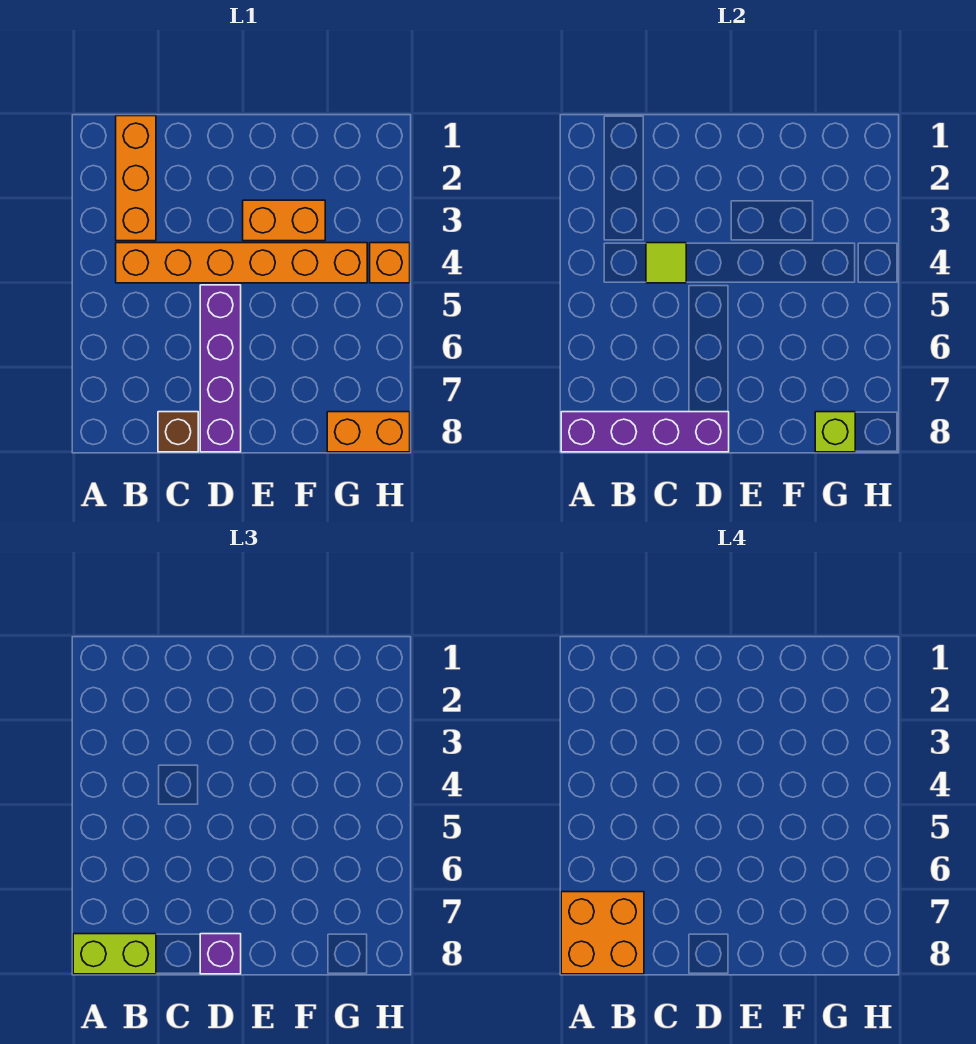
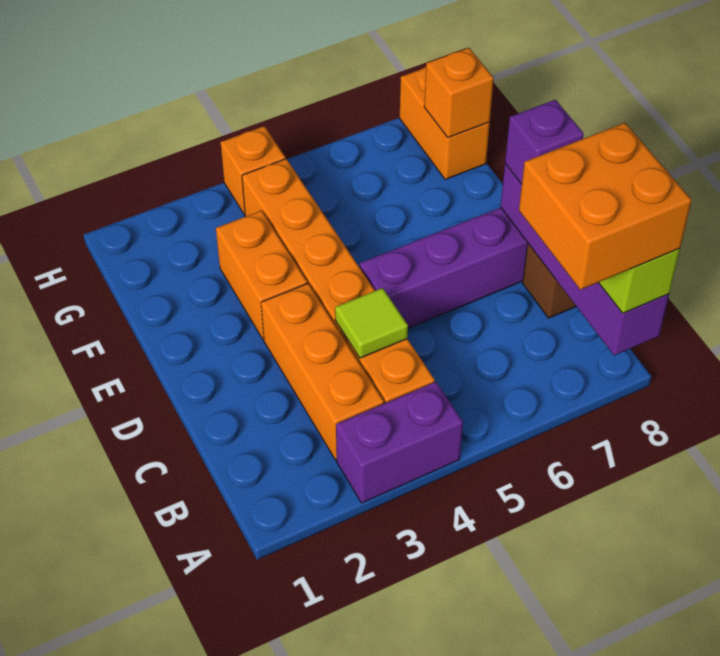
none -> purple 1x2 brick [336,382,463,503]
orange 1x3 brick [116,116,156,241] -> orange 1x3 brick turned to [261,284,384,460]
lime 1x1 brick [815,412,855,452] -> orange 1x1 brick [424,48,494,137]

